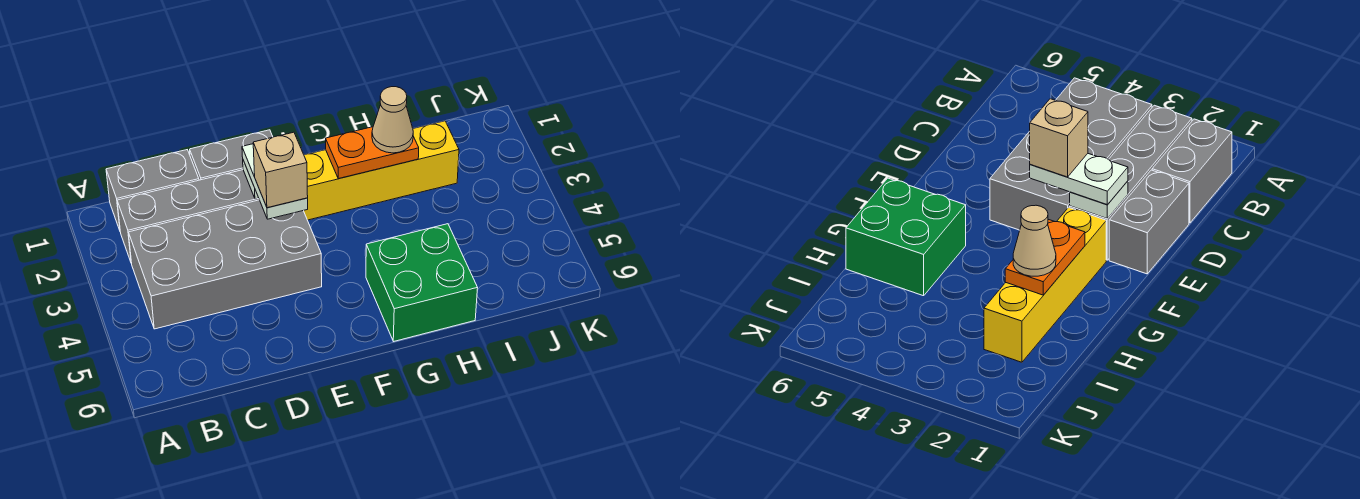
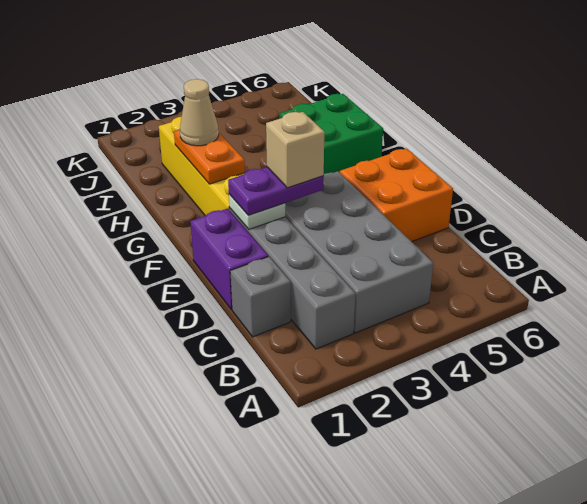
grey 1x2 brick [106,150,199,230] -> grey 1x1 brick [230,257,291,337]
grey 1x2 brick [190,130,273,180] -> purple 1x2 brick [190,209,268,310]
none -> orange 2x2 brick [340,148,453,242]
white 1x2 plate [242,144,308,219] -> purple 1x2 plate [228,167,324,215]

